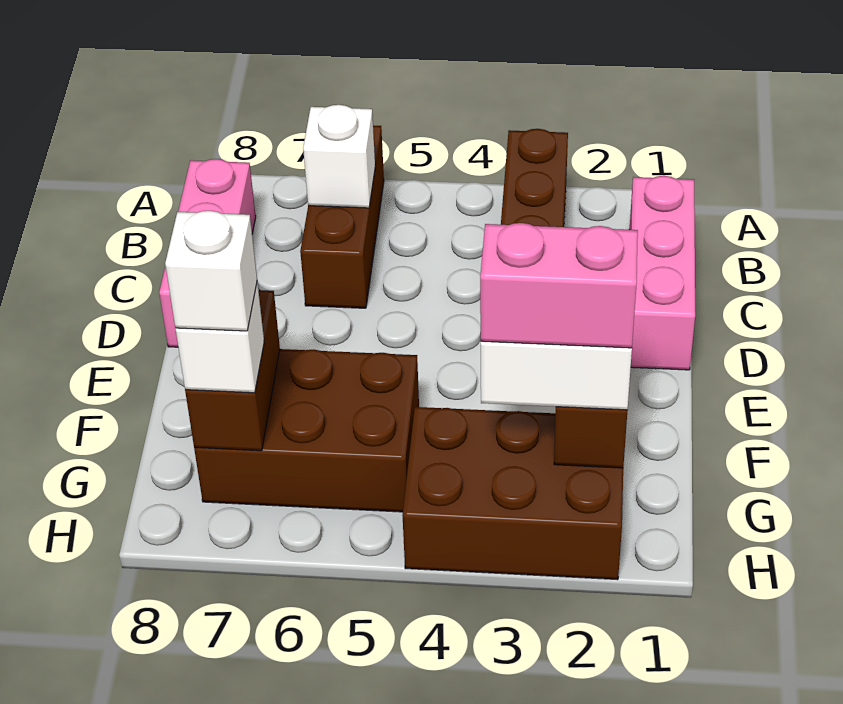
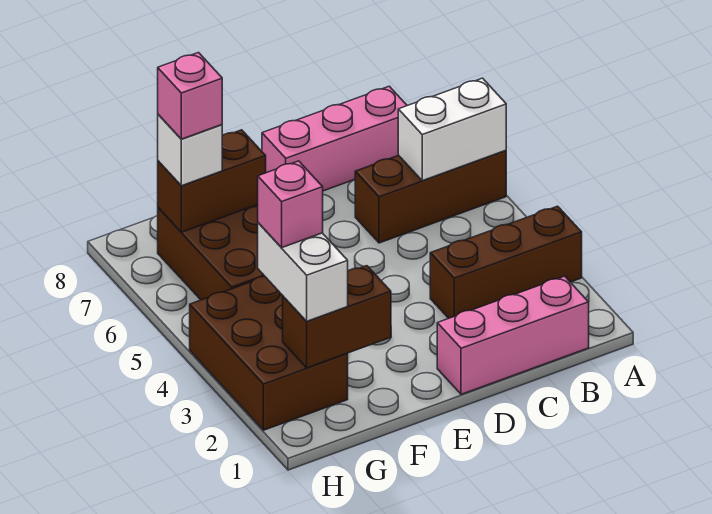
white 1x1 brick [303,105,375,208] -> white 1x2 brick [398,78,506,181]
pink 1x2 brick [480,223,638,348] -> pink 1x1 brick [258,161,323,248]
white 1x1 brick [165,211,257,331] -> pink 1x1 brick [158,53,222,139]

